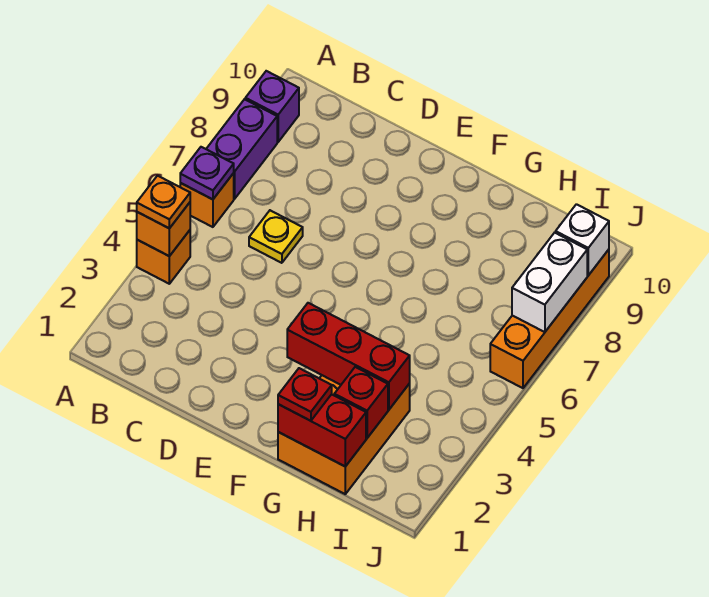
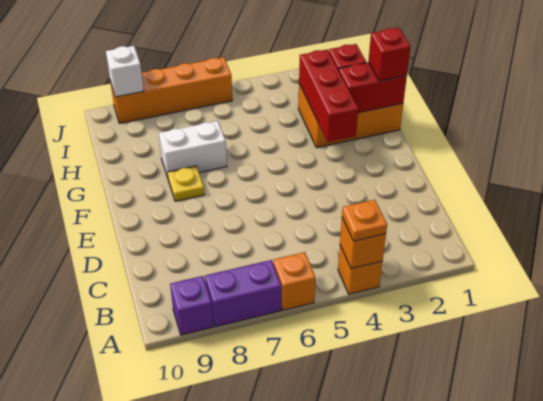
purple 1x1 plate [180,147,234,199] -> none
yellow 1x1 plate [249,210,303,263] -> yellow 1x1 plate moved to [167,166,204,201]
red 1x2 brick [278,394,366,467] -> red 1x2 brick turned to [339,63,407,113]
red 1x1 plate [278,368,332,421] -> red 1x1 brick [368,28,411,81]
white 1x2 brick [512,233,587,332] -> white 1x2 brick moved to [159,121,227,177]

